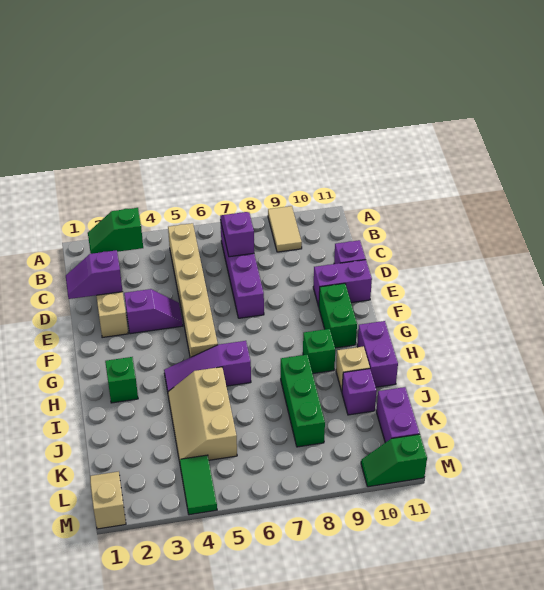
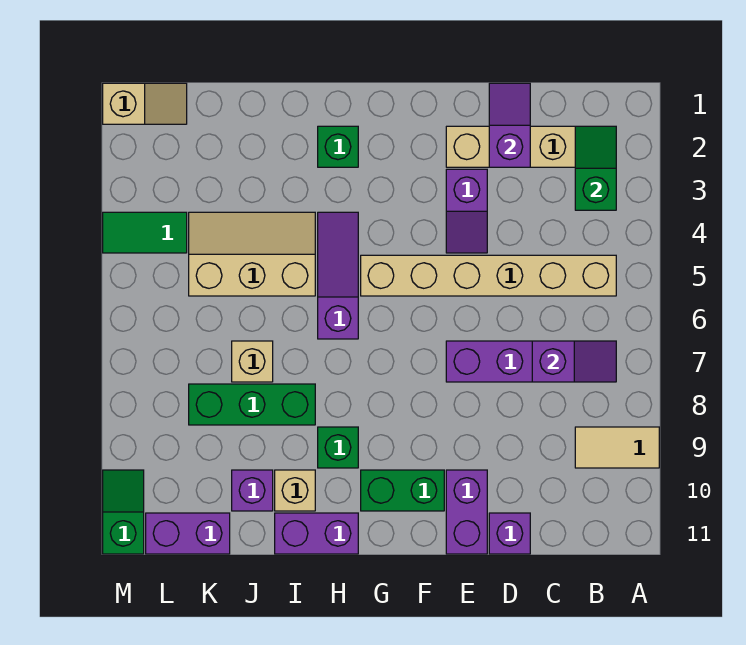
none -> tan 1x1 brick [232,341,273,382]

